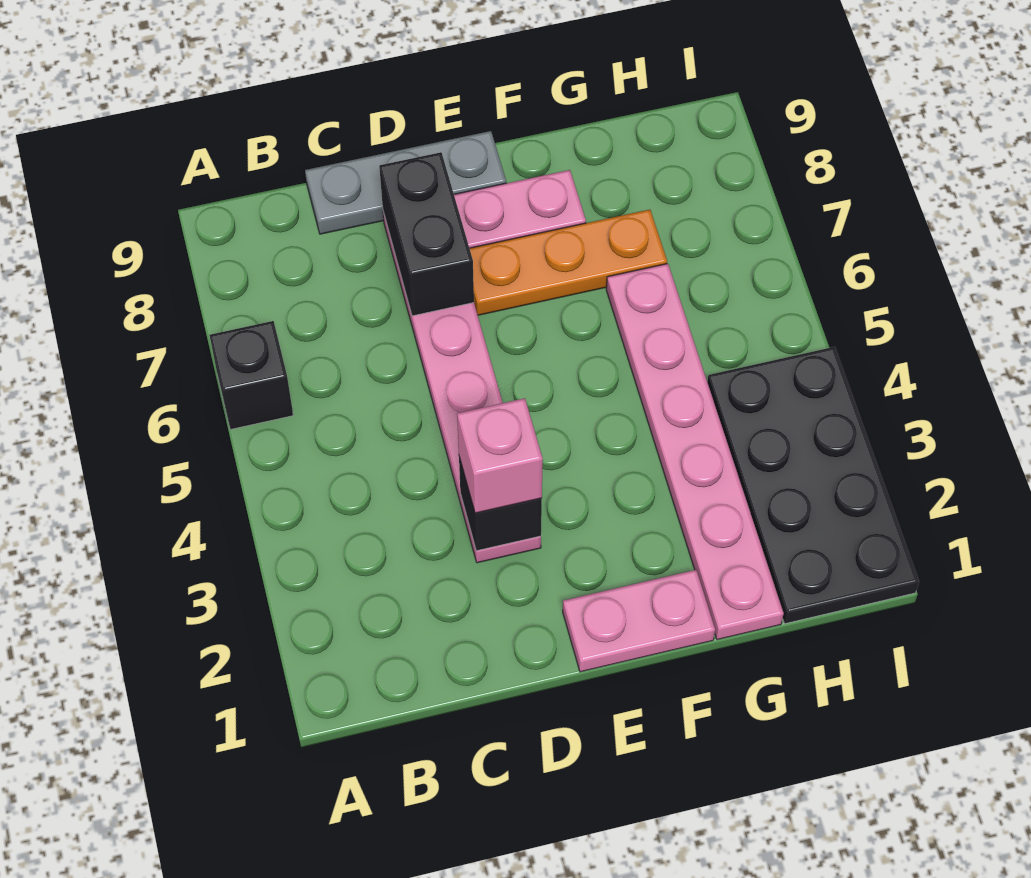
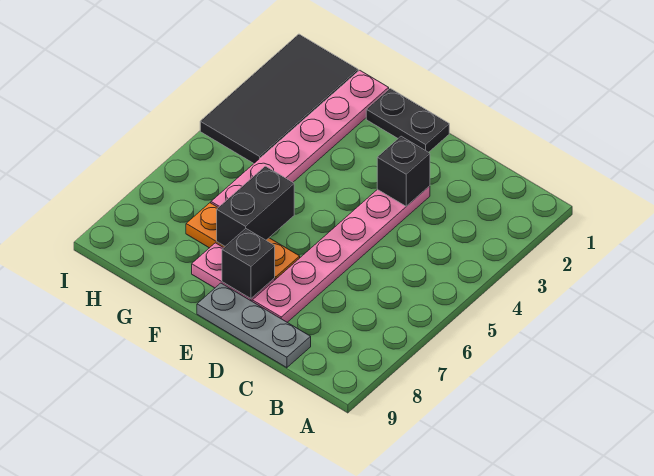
black 1x1 brick [209,321,293,430] -> black 1x1 brick moved to [222,229,275,299]
pink 1x1 brick [457,398,543,513] -> none
black 1x2 brick [379,152,474,316] -> black 1x2 brick moved to [217,166,294,246]
pink 1x2 plate [563,570,715,672] -> black 1x2 plate [366,89,449,152]
black 2x4 plate [707,347,919,624] -> black 2x4 tile [200,34,358,163]

